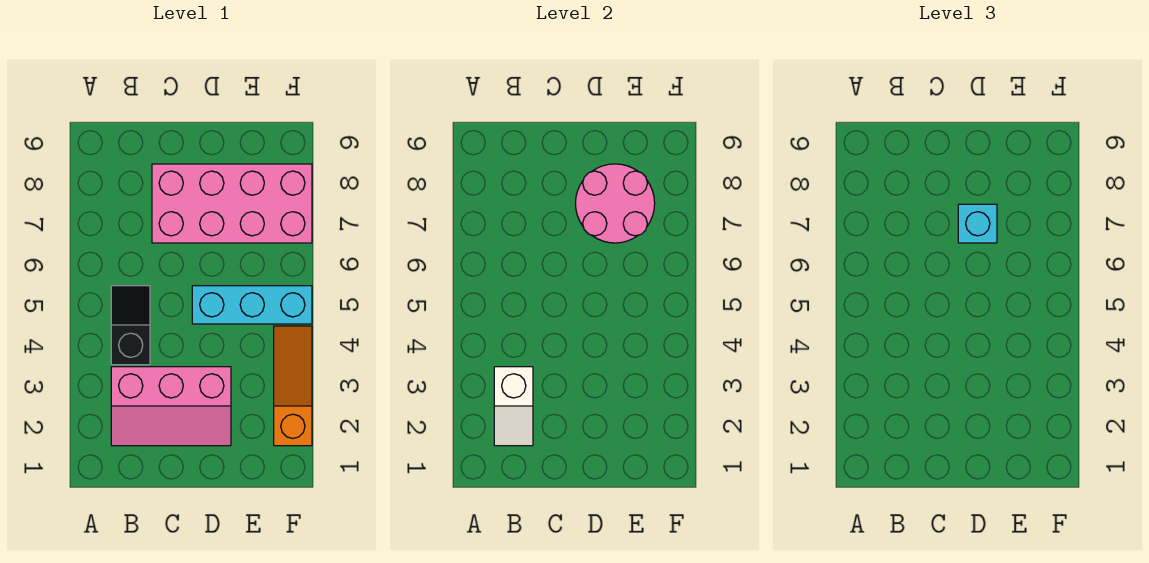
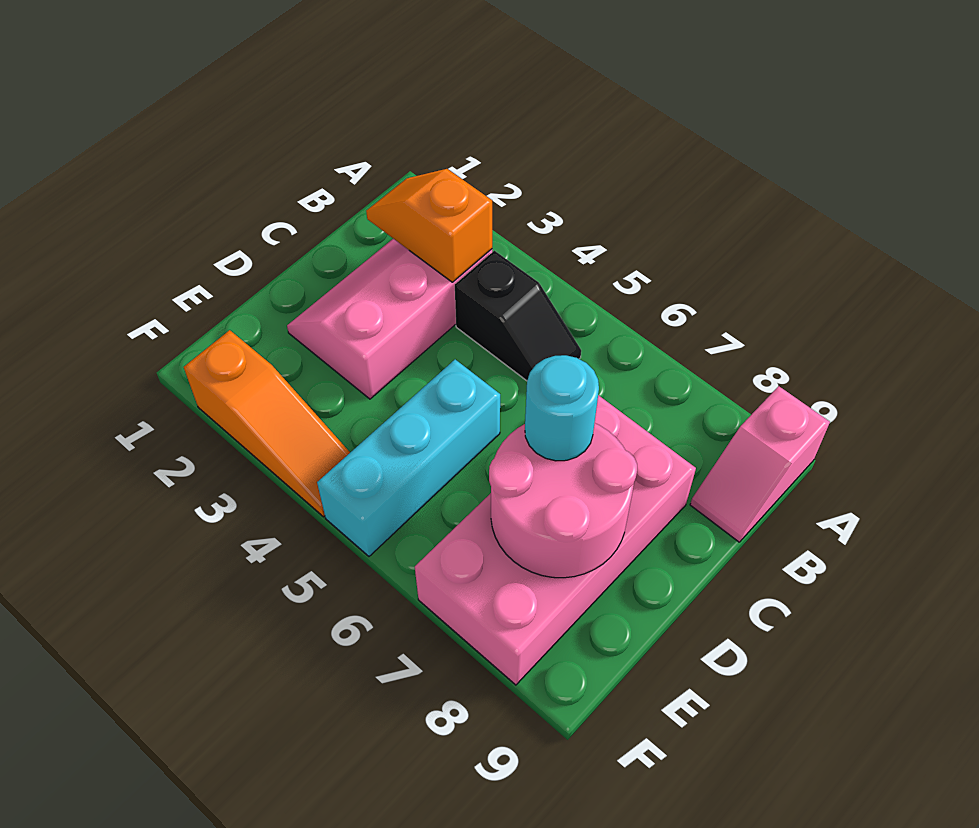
none -> pink 1x2 slope [690,386,830,542]
white 1x2 slope [494,367,533,446] -> orange 1x2 slope [366,169,492,282]
cyan 1x1 brick [958,204,997,243] -> cyan 1x1 round brick [525,355,599,461]

